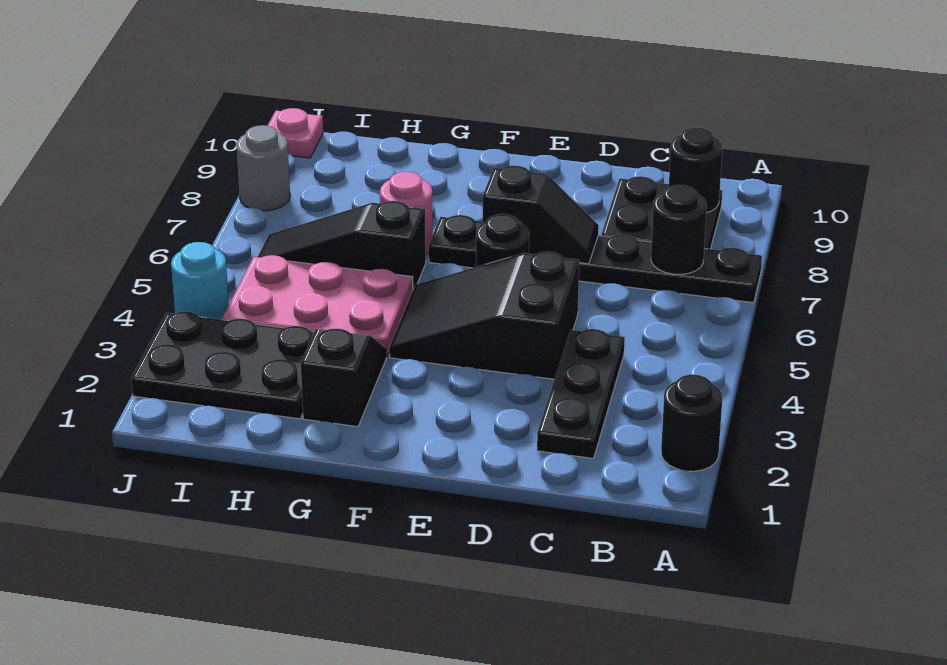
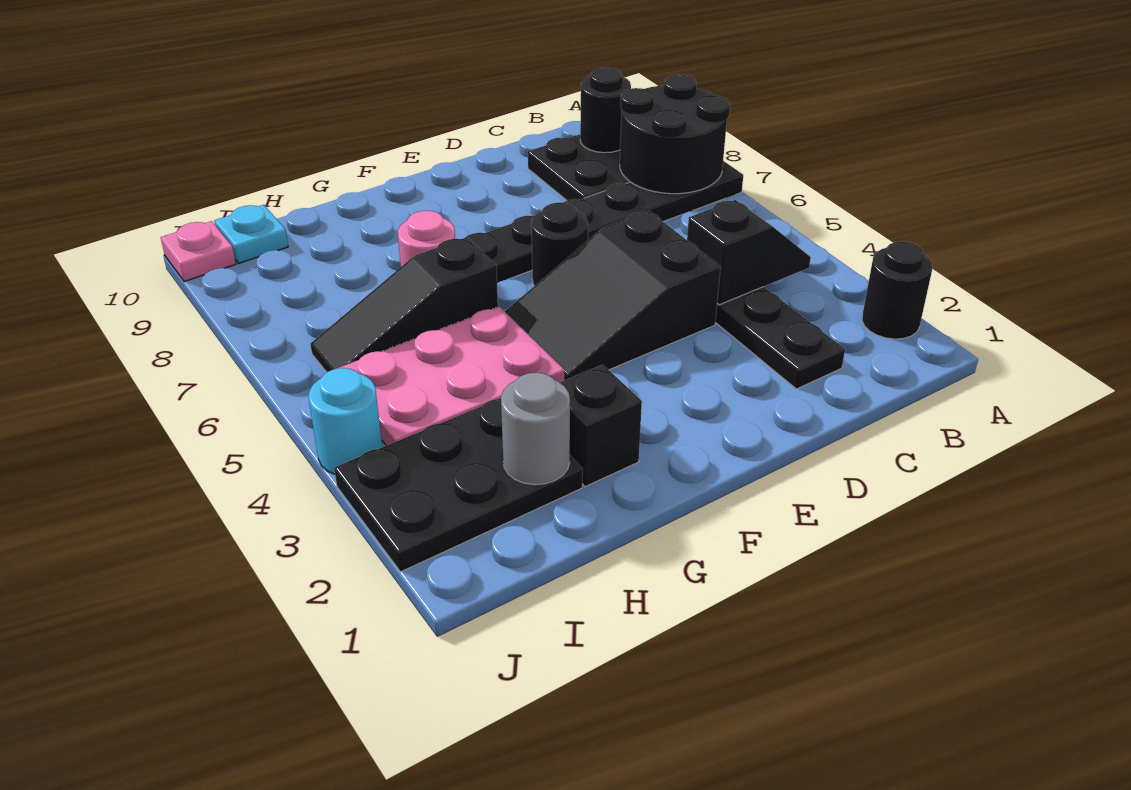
black 1x1 round brick [651,185,707,274] -> black 2x2 round brick [620,75,730,194]
black 1x2 slope [483,166,599,264] -> black 1x2 slope moved to [687,200,811,305]
none -> cyan 1x1 plate [214,205,288,264]
grey 1x1 round brick [237,125,290,211] -> grey 1x1 round brick moved to [501,373,570,485]

